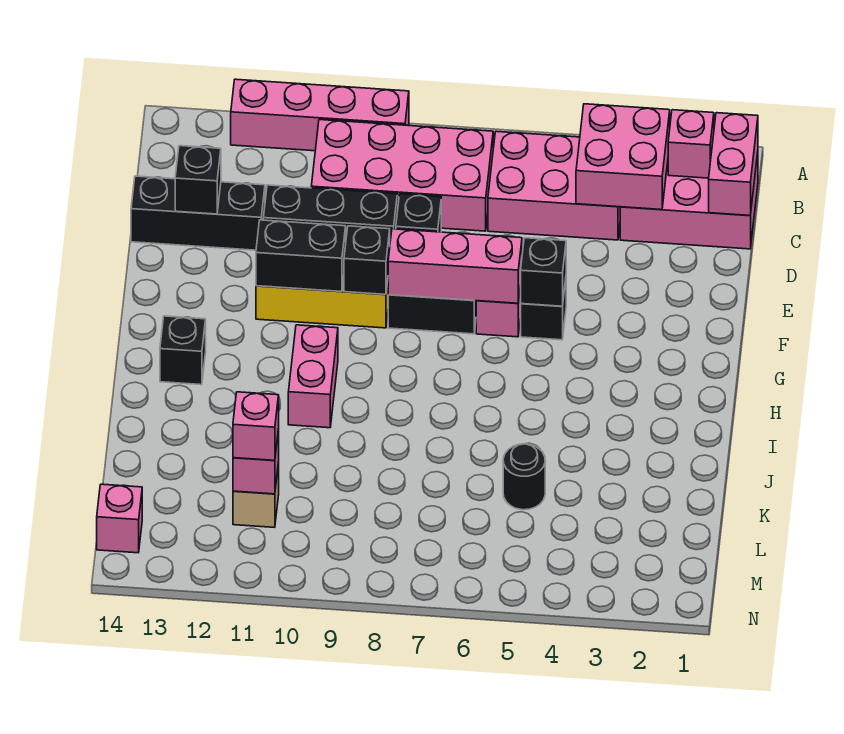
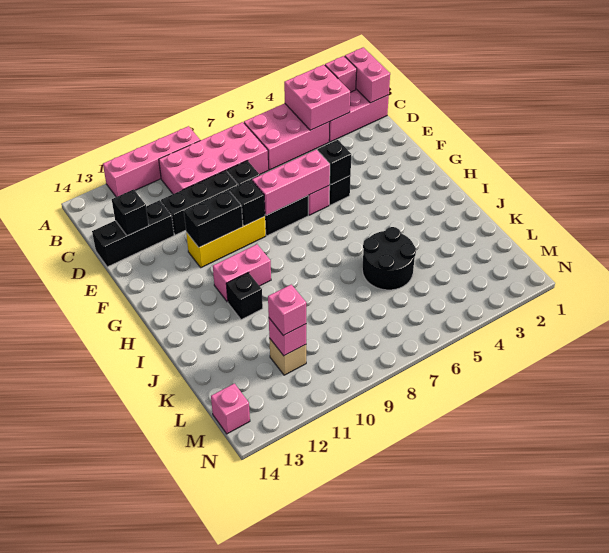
pink 1x2 brick [288,325,338,428] -> pink 1x2 brick turned to [213,244,271,302]
black 1x1 brick [160,316,206,385] -> black 1x1 brick moved to [226,272,263,320]
black 1x1 round brick [503,444,545,510] -> black 2x2 round brick [362,227,416,290]

